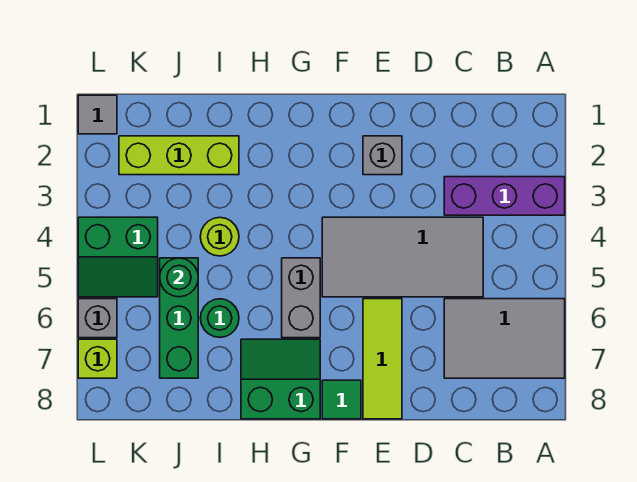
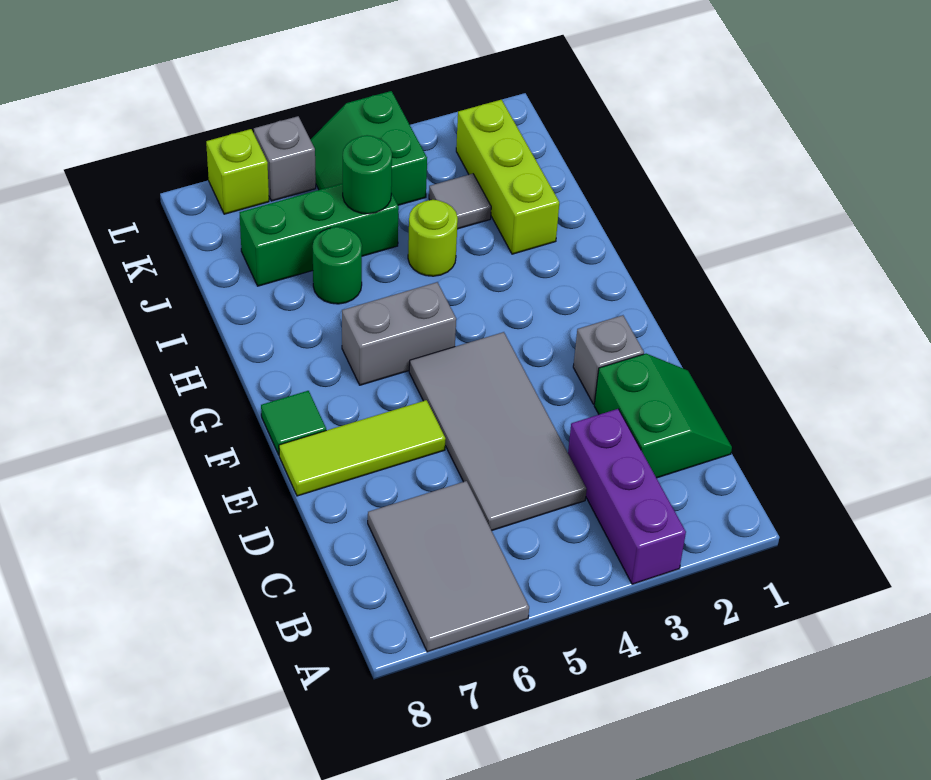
green 2x2 slope [241,339,320,419] -> green 2x2 slope moved to [594,354,732,478]
grey 1x1 tile [78,95,117,134] -> grey 1x1 tile moved to [429,174,491,229]

